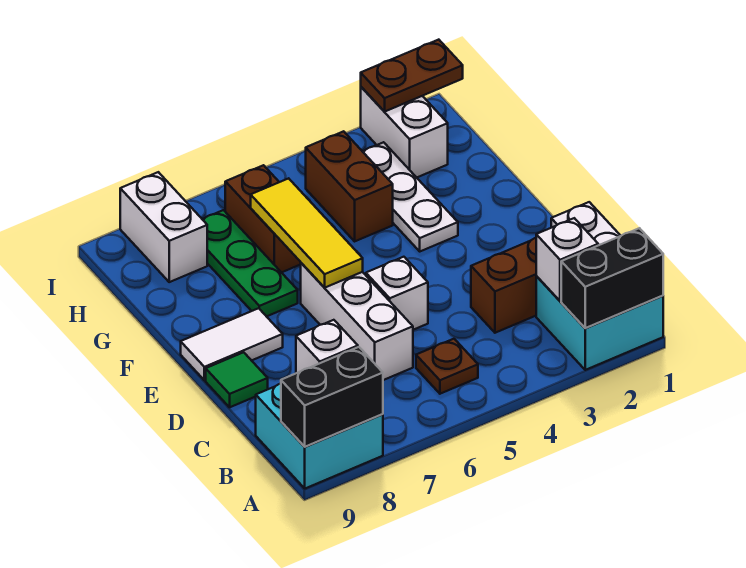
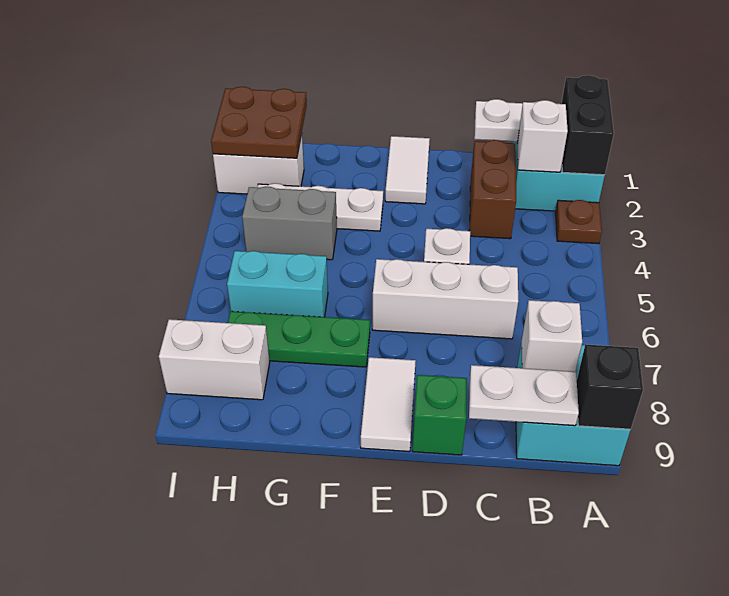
black 1x2 brick [281,347,383,447] -> black 1x1 brick [577,344,643,429]
brown 1x1 plate [416,339,478,394] -> brown 1x1 plate moved to [556,200,602,244]
none -> white 1x2 plate [469,365,579,426]
green 1x1 tile [206,352,268,407] -> green 1x1 brick [412,375,467,455]
none -> white 1x2 tile [385,136,430,204]
yellow 1x3 tile [251,178,363,288] -> none
brown 1x2 brick [306,131,393,241] -> grey 1x2 brick [242,187,337,260]
brown 1x2 brick [225,165,301,273] -> cyan 1x2 brick [227,251,328,317]
brown 1x2 plate [361,40,463,111] -> brown 2x2 plate [211,87,307,158]

